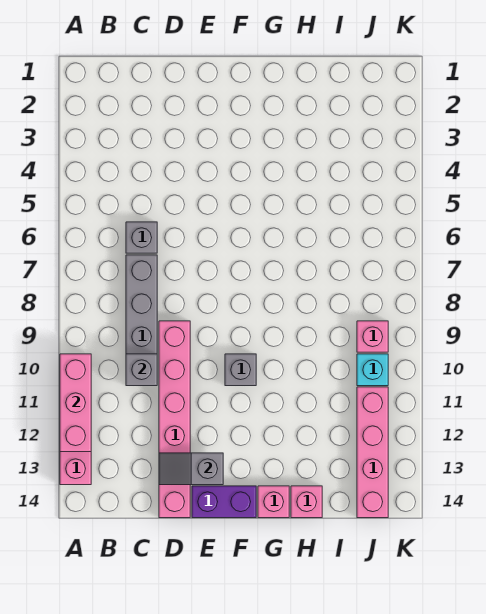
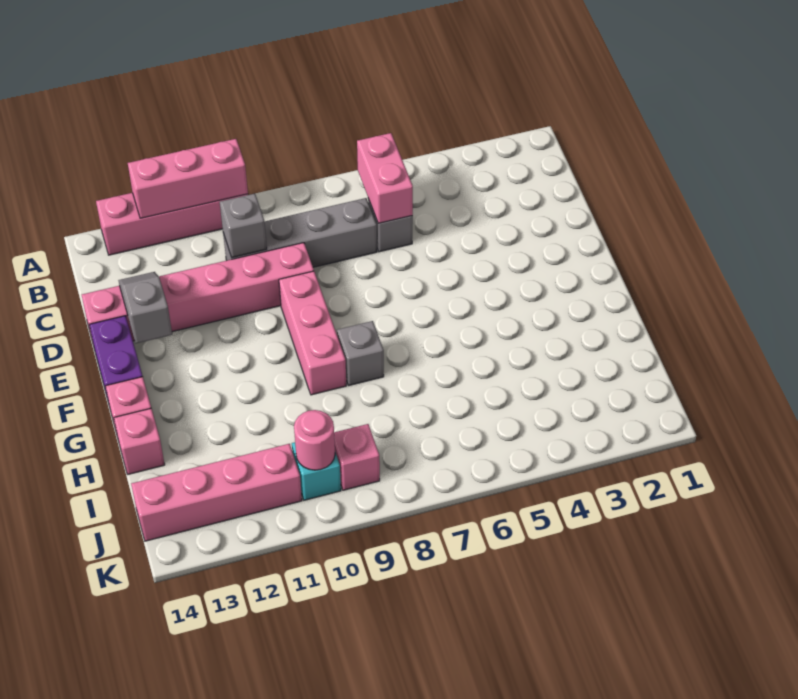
none -> pink 1x2 brick [357,133,413,223]
none -> pink 1x3 brick [279,271,346,395]
grey 1x1 brick [225,354,256,386] -> grey 1x1 brick moved to [337,321,384,386]
none -> pink 1x1 round brick [294,410,335,470]

